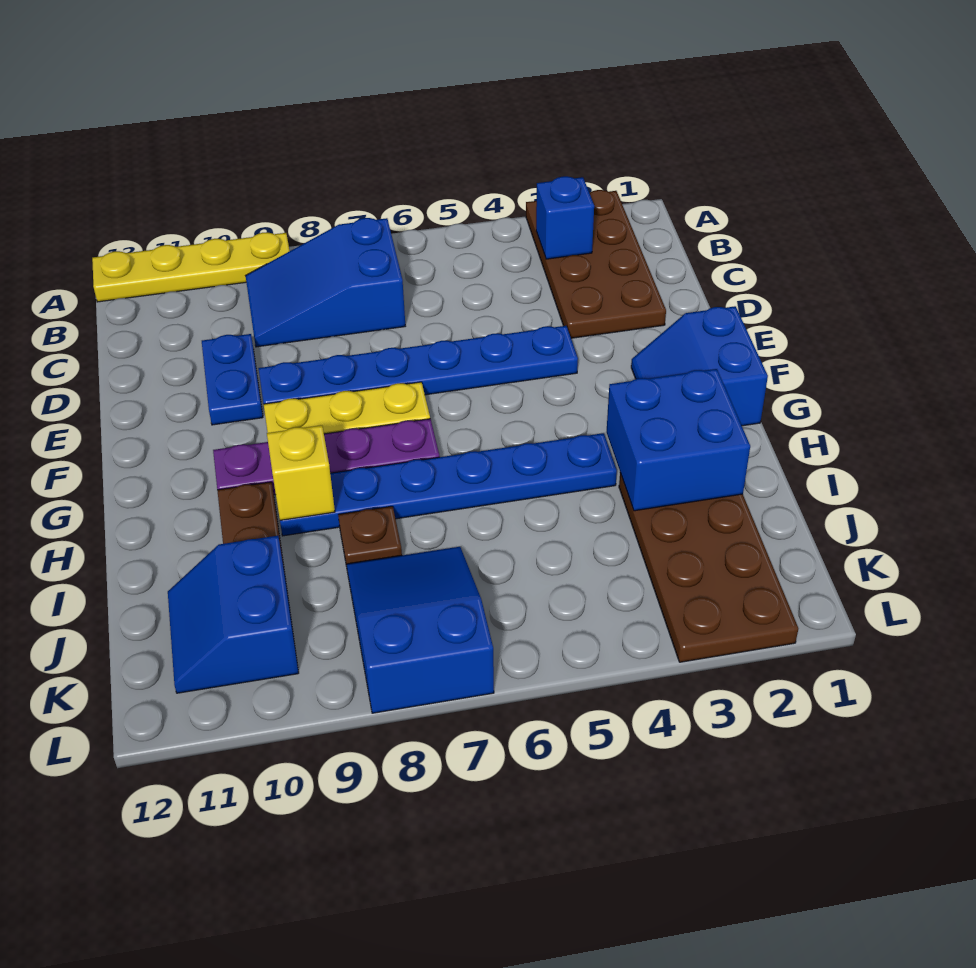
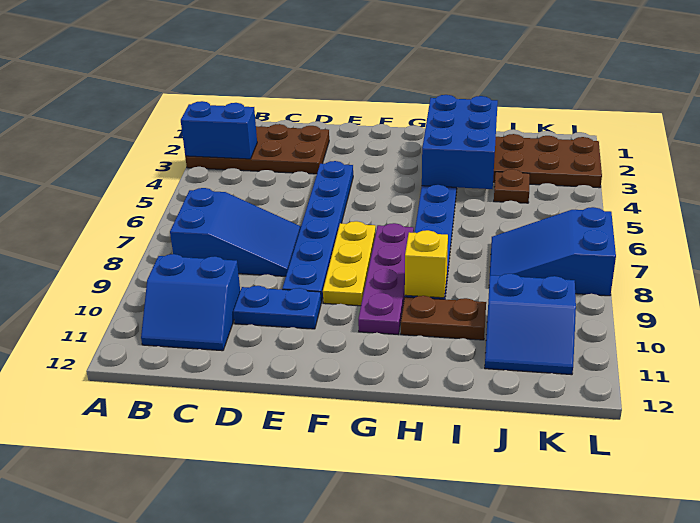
yellow 1x4 plate [92,232,290,302] -> none
blue 1x1 brick [536,176,594,259] -> blue 1x2 brick [181,101,257,159]
blue 2x3 slope [246,218,405,347] -> blue 2x3 slope turned to [170,188,301,276]
blue 2x2 slope [631,306,768,426] -> blue 2x2 slope moved to [141,254,240,351]
blue 2x2 brick [607,369,750,511] -> blue 2x3 brick [422,95,498,189]
brown 1x1 plate [338,506,402,566] -> brown 1x1 plate moved to [494,169,530,203]

